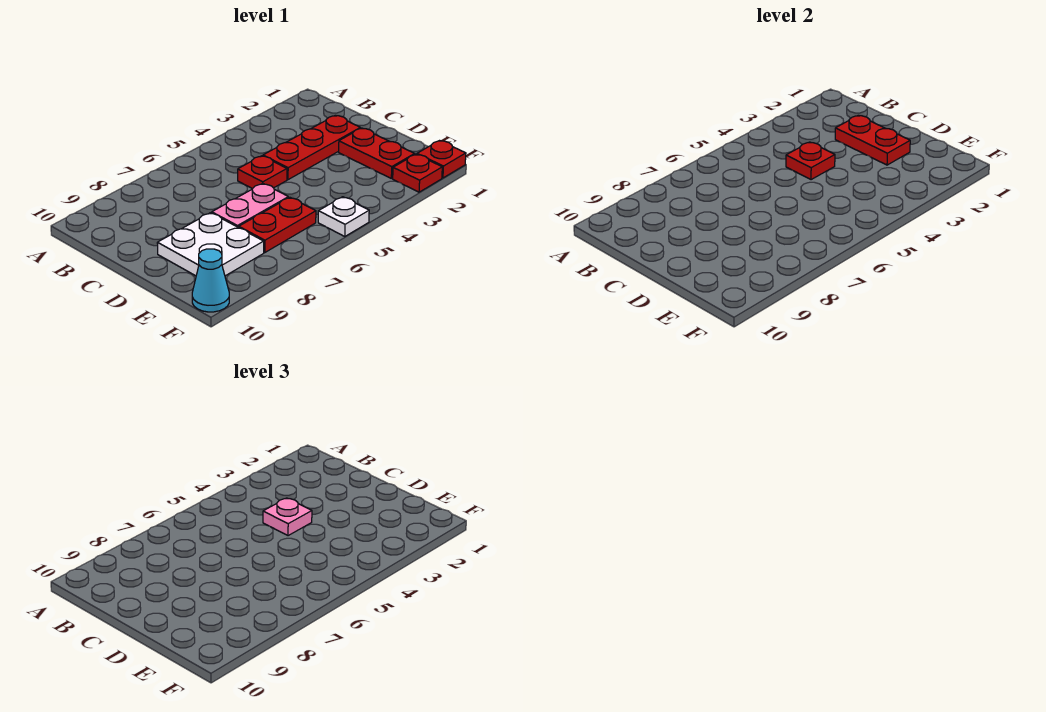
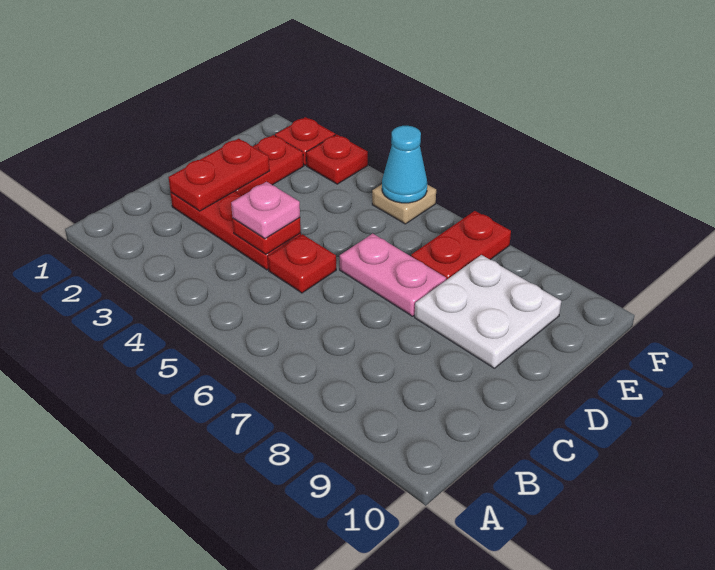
red 1x2 plate [239,197,316,252] -> red 1x2 plate turned to [411,211,511,280]
red 1x1 plate [417,141,466,178] -> red 1x1 plate moved to [306,134,368,184]
white 1x1 plate [318,197,369,237] -> tan 1x1 plate [372,184,436,224]
cyan 1x1 cone [192,249,229,312] -> cyan 1x1 cone moved to [382,126,427,203]

